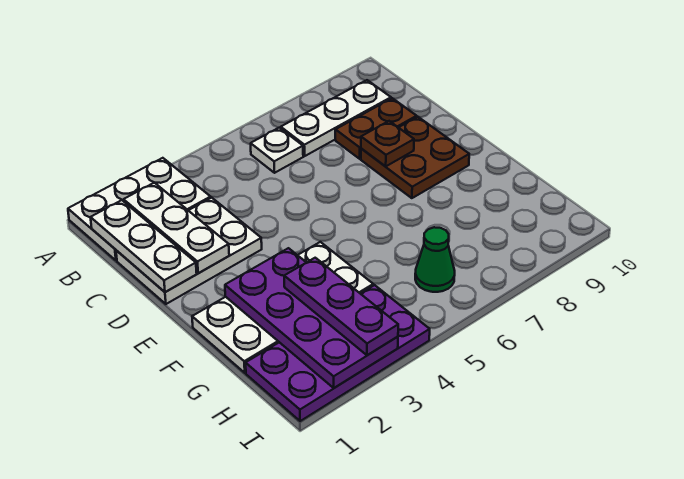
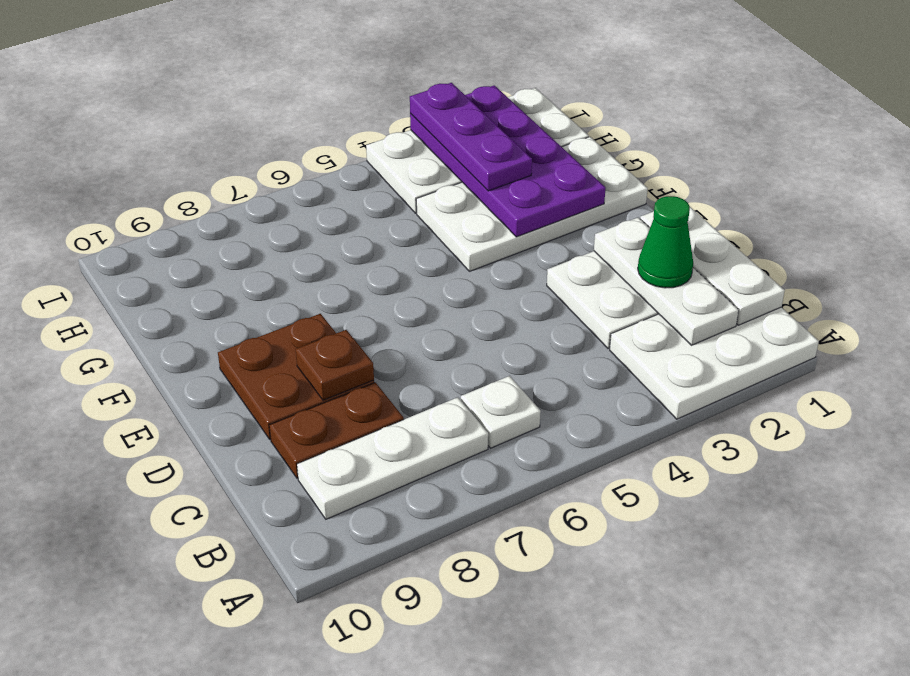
purple 2x4 plate [246,285,430,421] -> white 2x4 plate [366,88,589,213]
green 1x1 cone [415,227,455,292] -> green 1x1 cone moved to [638,196,693,288]

